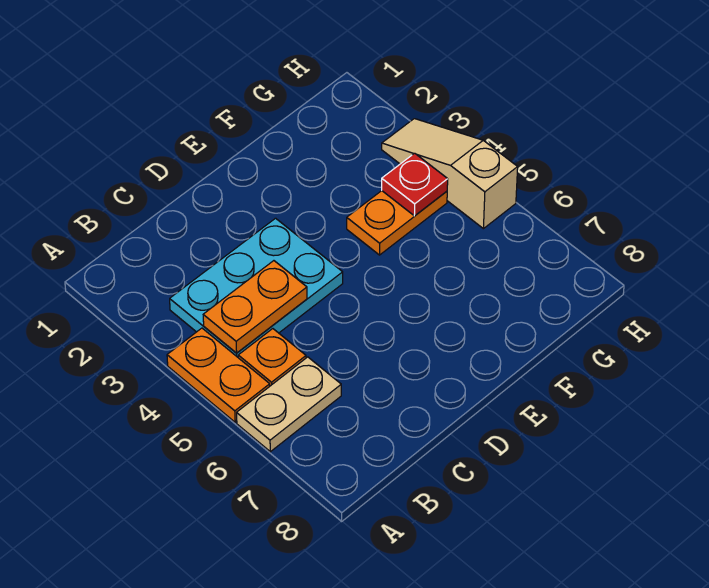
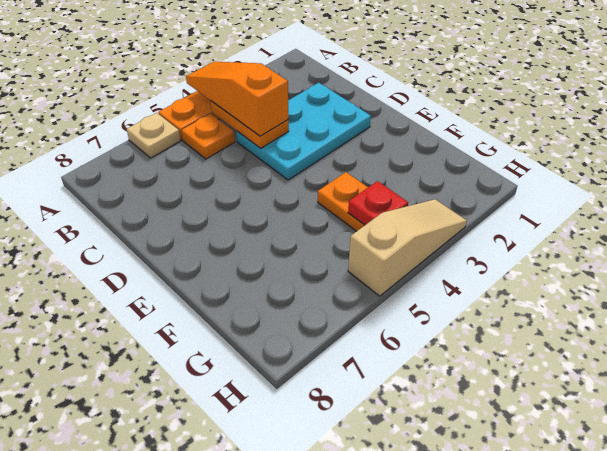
none -> orange 1x3 slope [186,62,289,136]
tan 1x2 plate [237,357,341,452] -> tan 1x1 plate [127,113,180,158]
cyan 2x3 plate [170,218,343,357] -> cyan 2x3 plate turned to [236,83,371,180]

